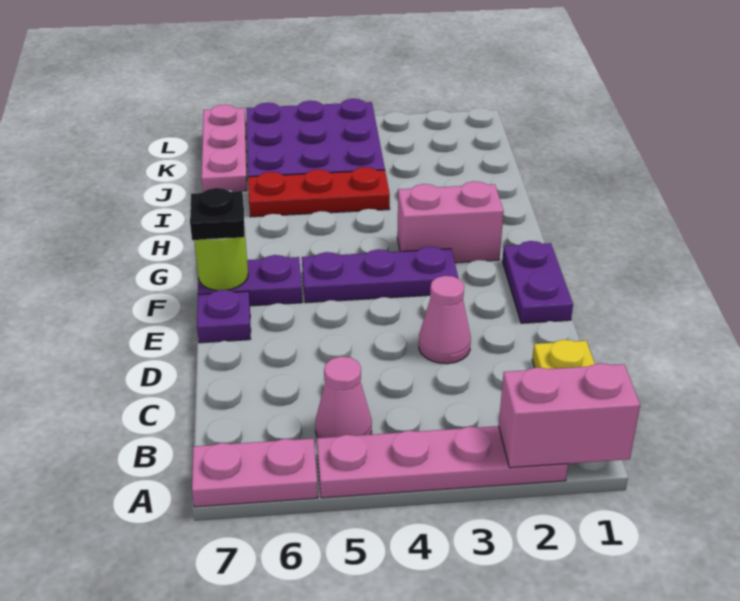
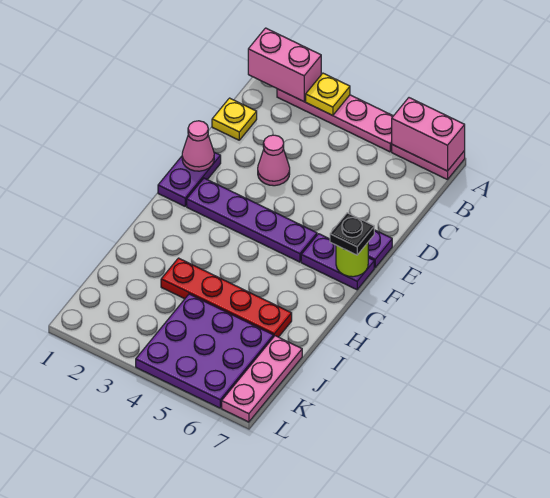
none -> yellow 1x1 plate [306,73,350,116]
pink 1x1 cone [315,356,372,438] -> pink 1x1 cone moved to [182,121,214,171]
purple 1x3 plate [302,246,458,303] -> purple 1x4 plate [187,178,317,262]
pink 1x2 brick [397,181,504,263] -> pink 1x2 brick moved to [392,98,465,171]
red 1x3 plate [248,167,390,217] -> red 1x4 plate [161,258,292,337]

